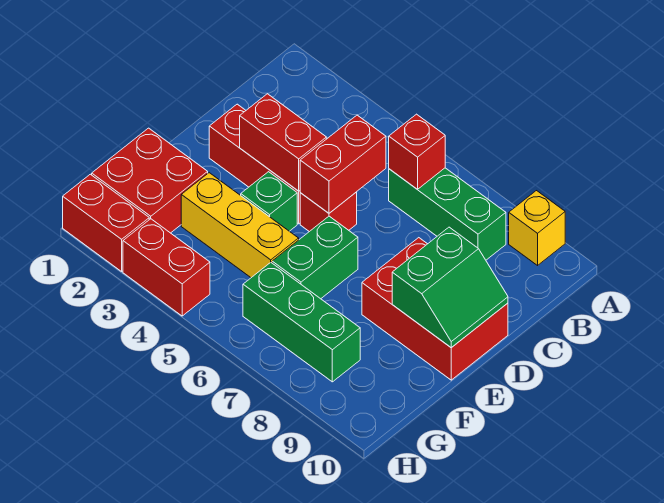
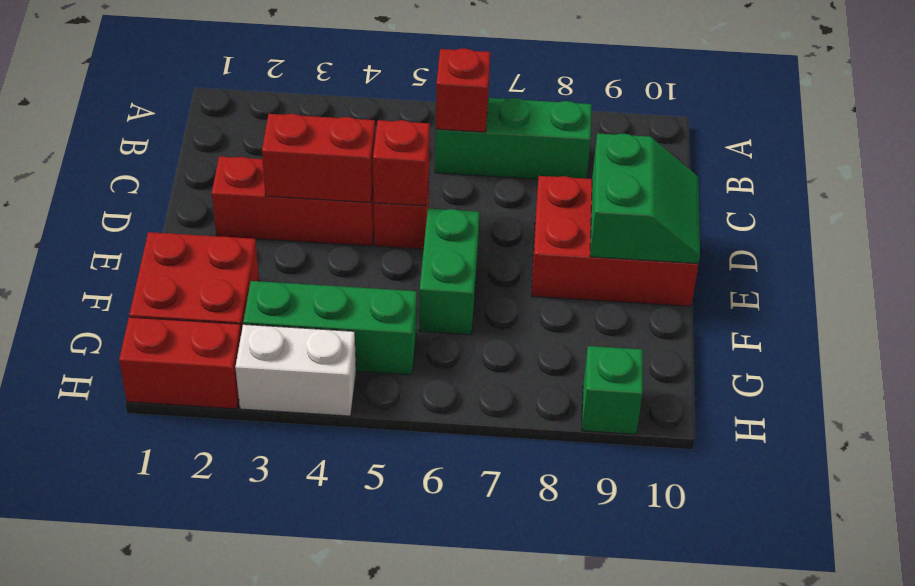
yellow 1x1 brick [509,191,565,265] -> none
red 1x2 brick [300,115,386,213] -> red 1x1 brick [373,120,430,206]
green 1x1 brick [241,172,297,231] -> green 1x1 brick moved to [582,346,643,434]
yellow 1x3 brick [181,173,299,278] -> none
green 1x3 brick [243,262,360,382] -> green 1x3 brick moved to [243,281,417,375]
red 1x2 brick [123,219,210,316] -> white 1x2 brick [235,324,356,416]

